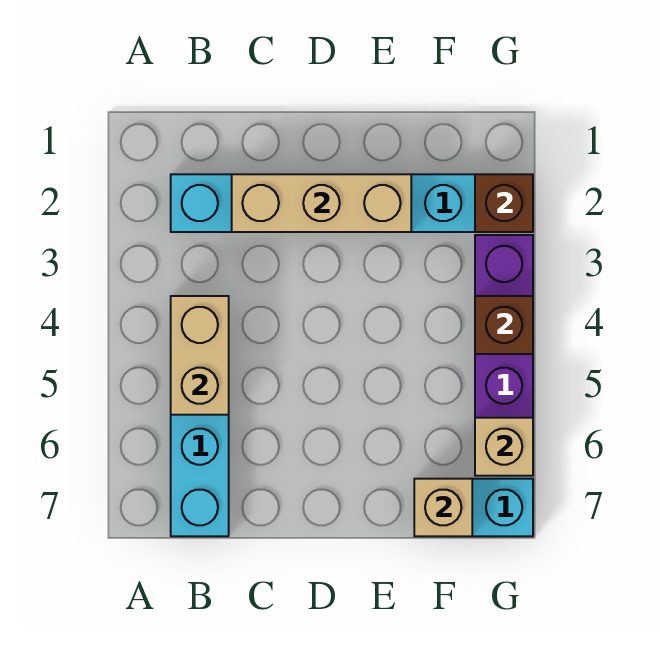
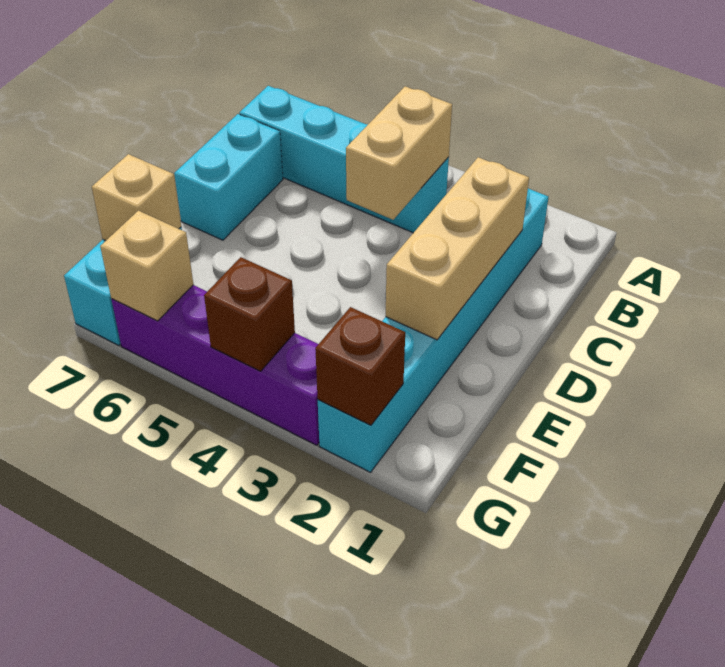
tan 1x2 brick [171,296,229,415] -> tan 1x2 brick turned to [346,86,452,220]
none -> cyan 1x2 brick [174,114,283,240]

